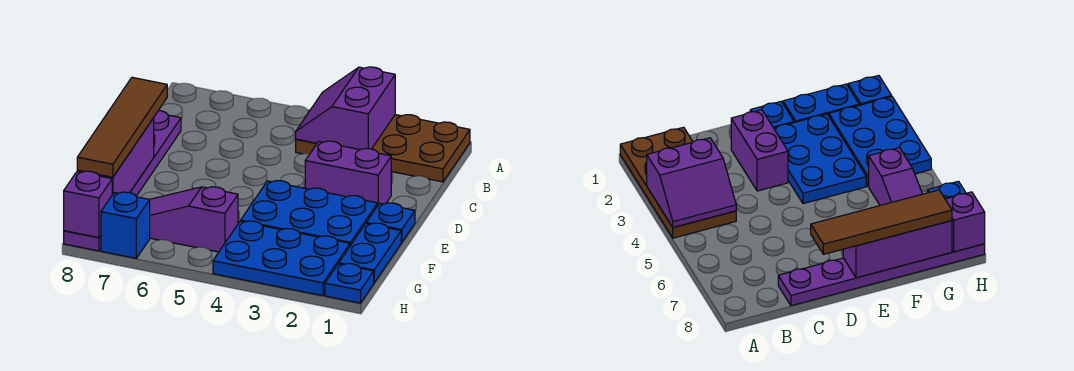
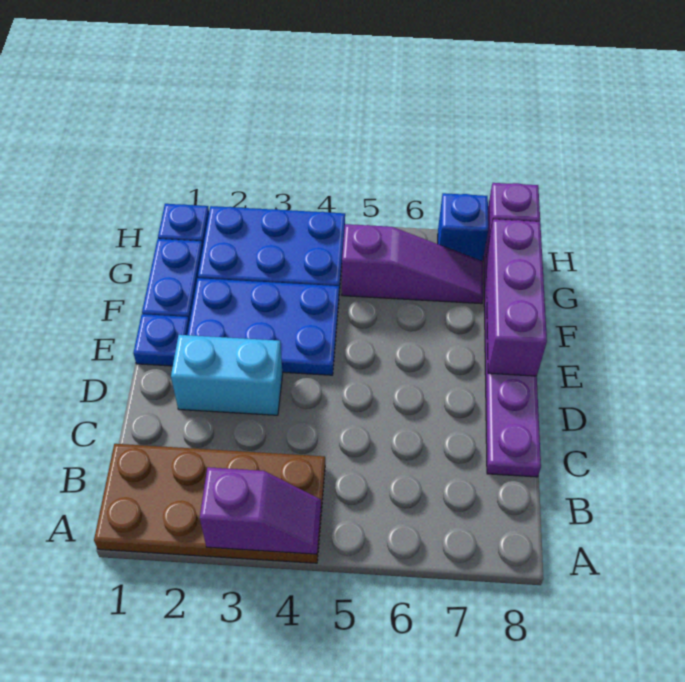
purple 2x2 slope [296,67,395,150] -> purple 1x2 slope [200,467,321,554]
purple 1x2 brick [305,141,391,204] -> cyan 1x2 brick [171,335,283,415]
brown 1x4 tile [77,77,167,177] -> none

